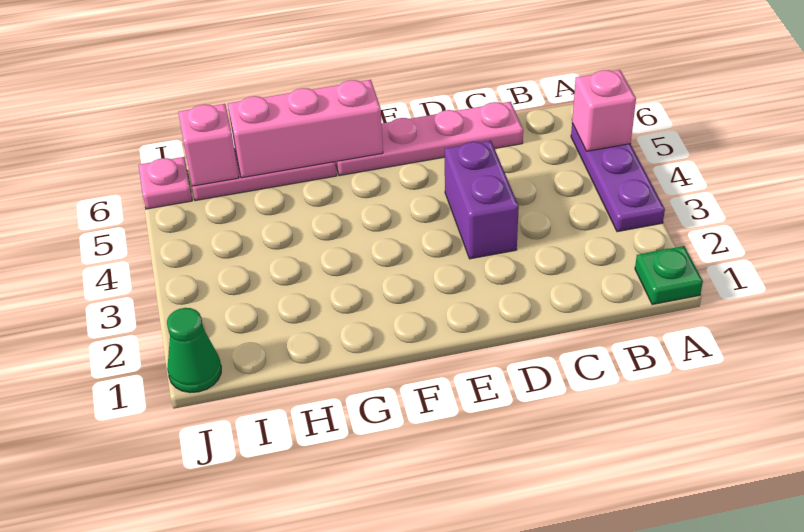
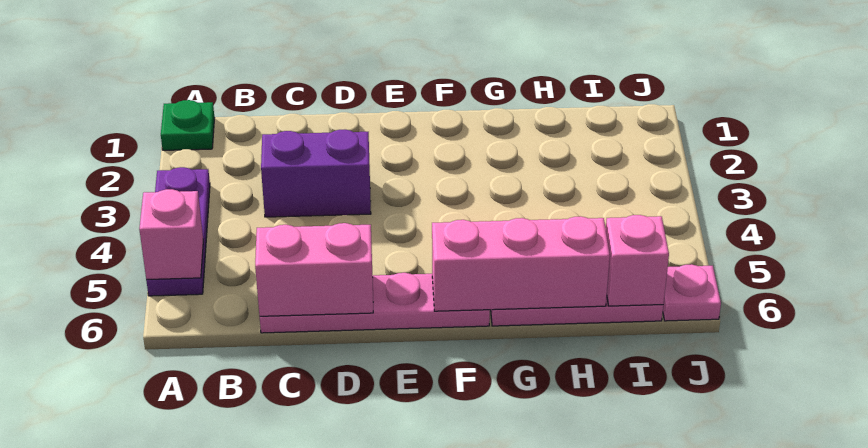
none -> pink 1x2 brick [255,223,373,316]
purple 1x2 brick [445,140,519,259] -> purple 1x2 brick turned to [261,130,371,217]
green 1x1 cone [167,308,221,393] -> none

